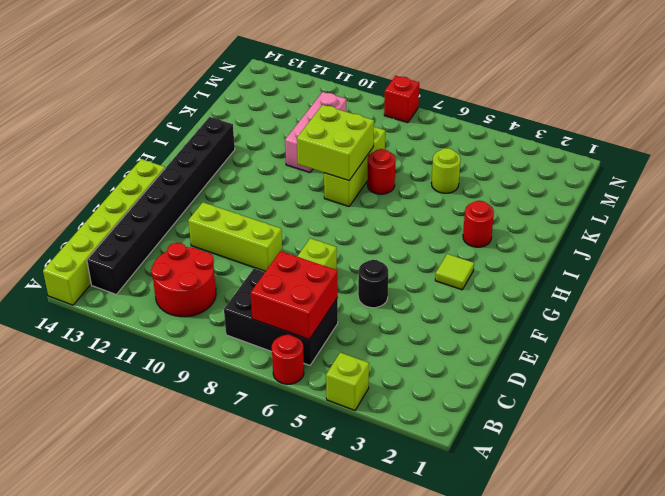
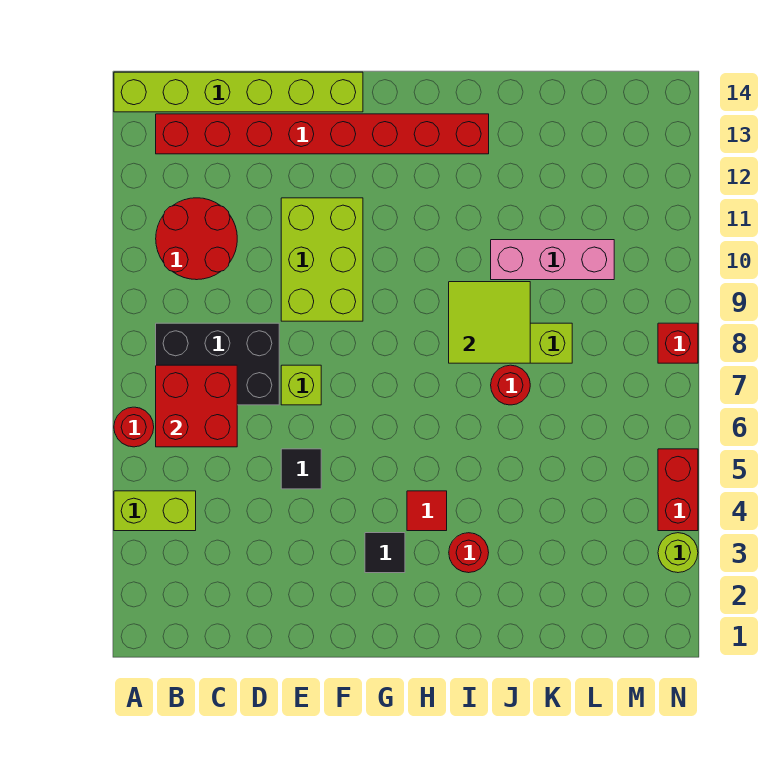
lime 1x1 brick [326,352,369,410] -> lime 1x2 brick [114,491,196,531]
black 2x3 brick [224,269,338,365] -> black 2x3 brick turned to [156,323,279,405]
black 1x8 brick [87,117,235,294] -> red 1x8 brick [156,114,489,154]
black 1x1 round brick [358,260,388,308] -> black 1x1 tile [281,449,321,489]
lime 1x3 brick [188,202,282,271] -> lime 2x3 brick [281,198,363,321]
lime 1x1 tile [435,254,474,290] -> black 1x1 tile [365,533,405,573]
none -> red 1x1 tile [407,491,447,531]
lime 2x2 brick [297,105,374,181] -> lime 2x2 tile [449,282,530,363]
lime 1x1 round brick [431,148,461,193] -> lime 1x1 round brick moved to [658,533,698,573]
none -> red 1x2 brick [658,449,698,531]

